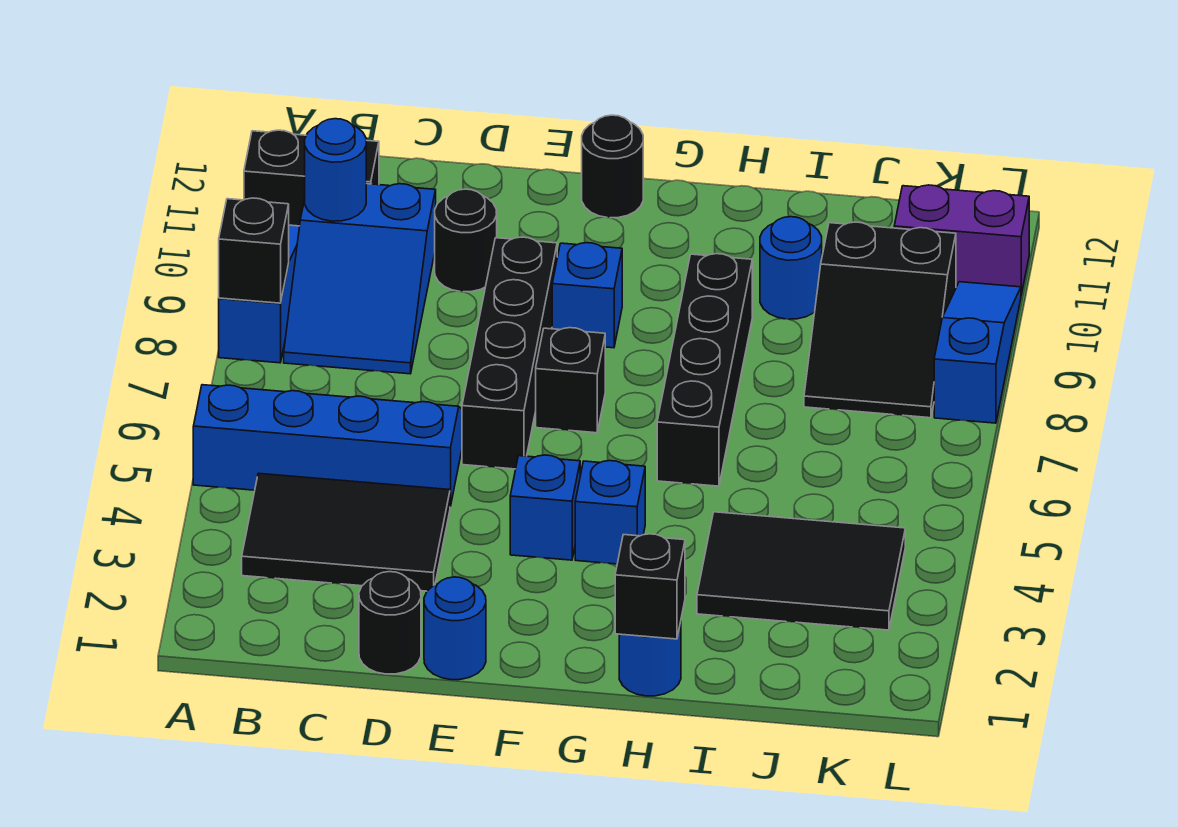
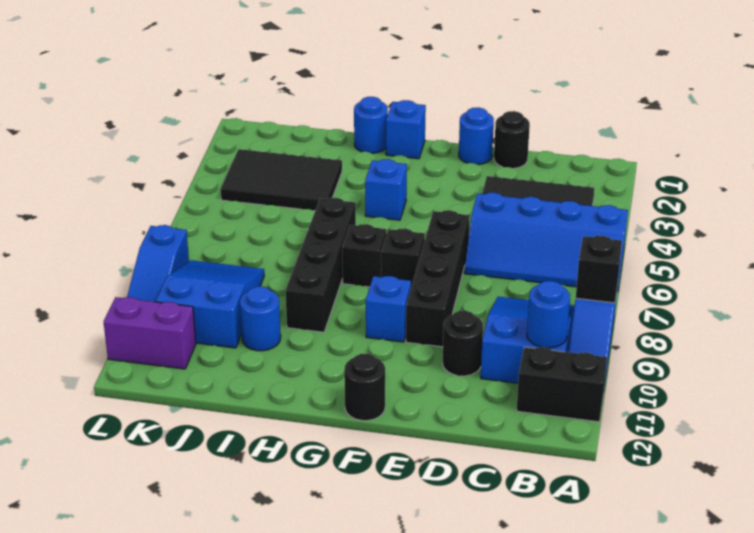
blue 1x1 brick [510,455,580,560] -> blue 1x1 brick moved to [386,100,426,159]
black 1x1 brick [615,534,685,639] -> black 1x1 brick moved to [342,224,386,287]
black 2x3 slope [804,222,956,418] -> blue 2x3 slope [156,260,264,348]

